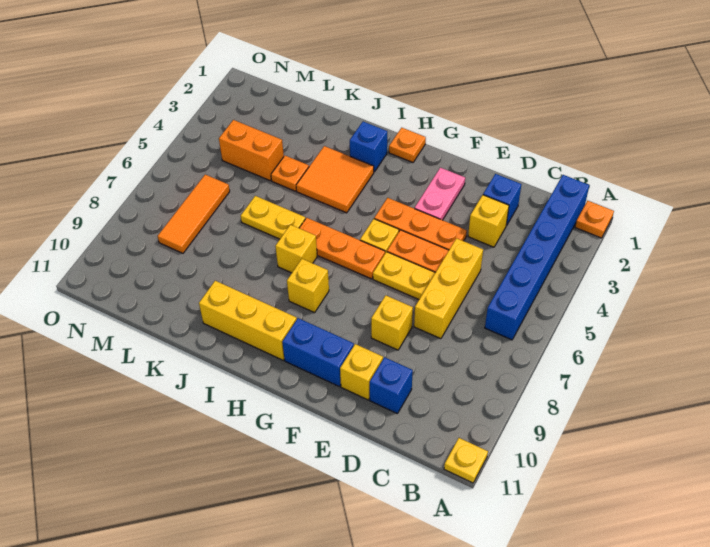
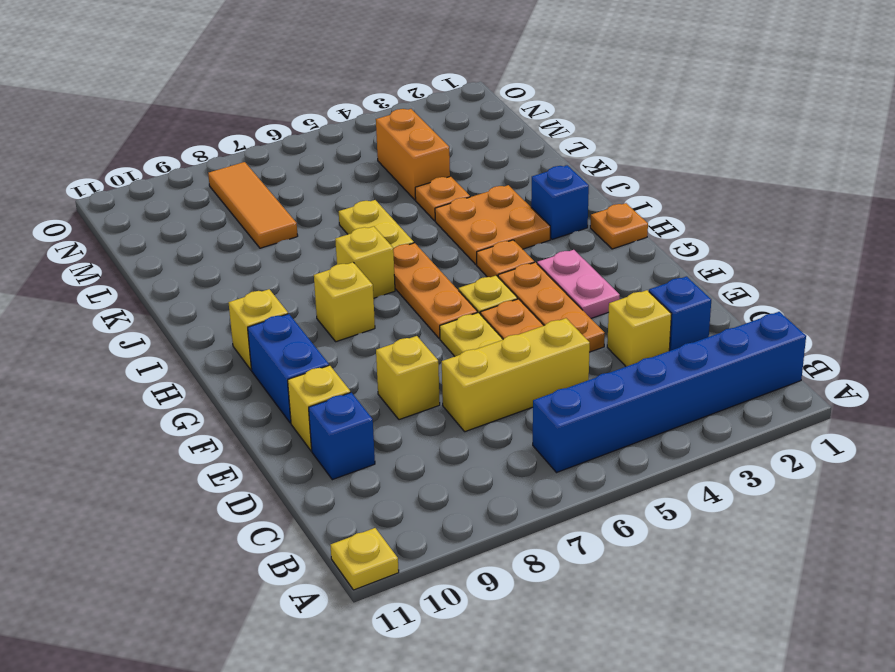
orange 1x1 plate [575,201,614,238] -> orange 1x1 plate moved to [477,240,534,277]
pink 1x2 plate [415,168,465,220] -> pink 1x2 plate turned to [537,250,620,318]
yellow 1x3 brick [199,281,297,360] -> yellow 1x1 brick [229,289,288,370]
orange 2x2 tile [296,146,374,213] -> orange 2x2 plate [435,185,550,264]
orange 1x3 tile [158,175,230,253] -> orange 1x3 tile turned to [208,162,298,248]

